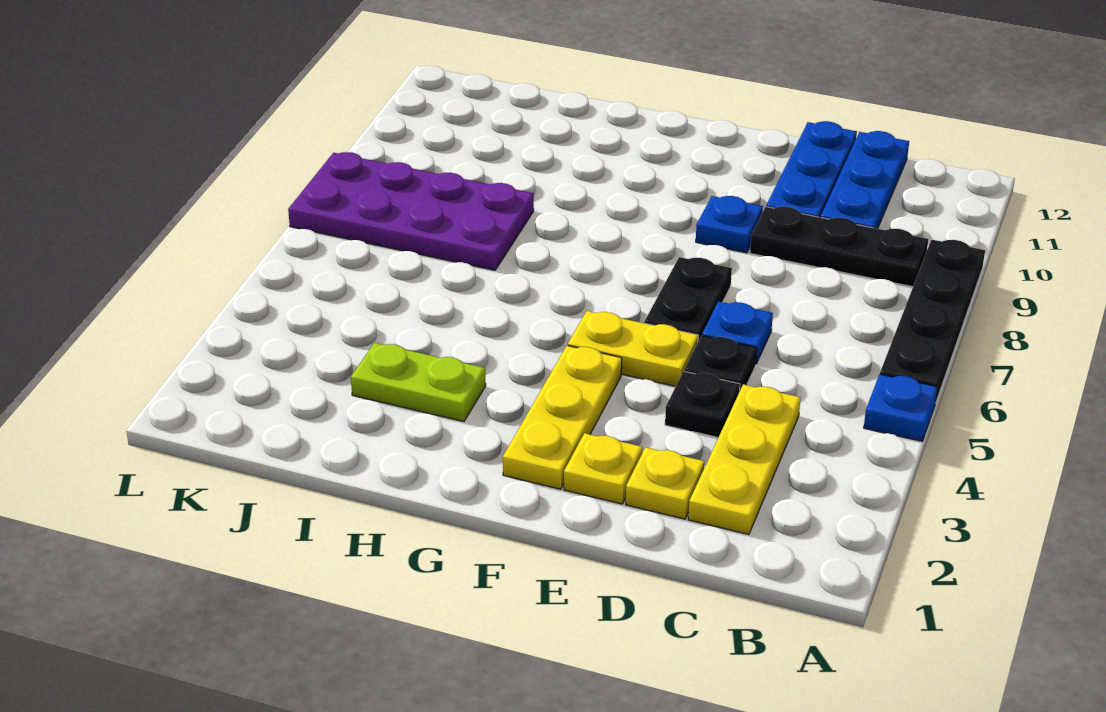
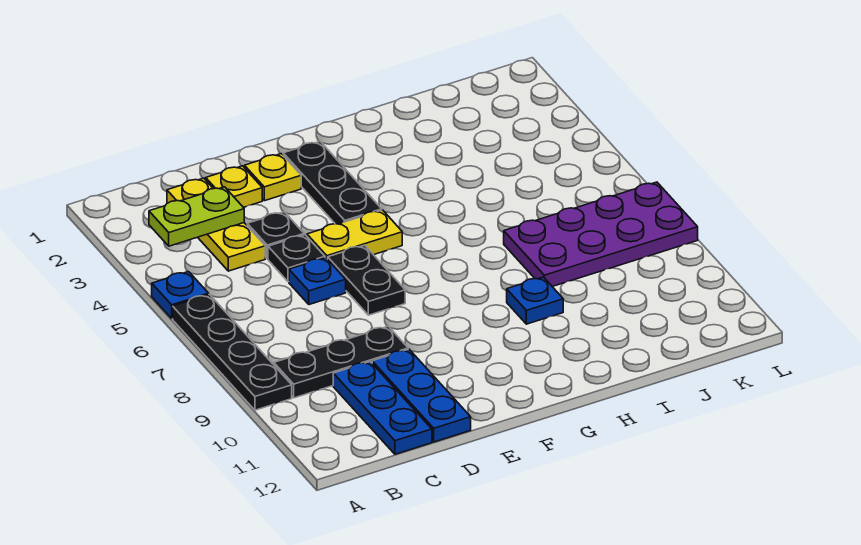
blue 1x1 plate [696,196,763,253] -> blue 1x1 plate moved to [507,277,563,324]
yellow 1x3 plate [503,346,622,489] -> black 1x3 plate [283,141,382,224]
lime 1x2 plate [351,343,486,422] -> lime 1x2 plate moved to [149,187,244,246]

